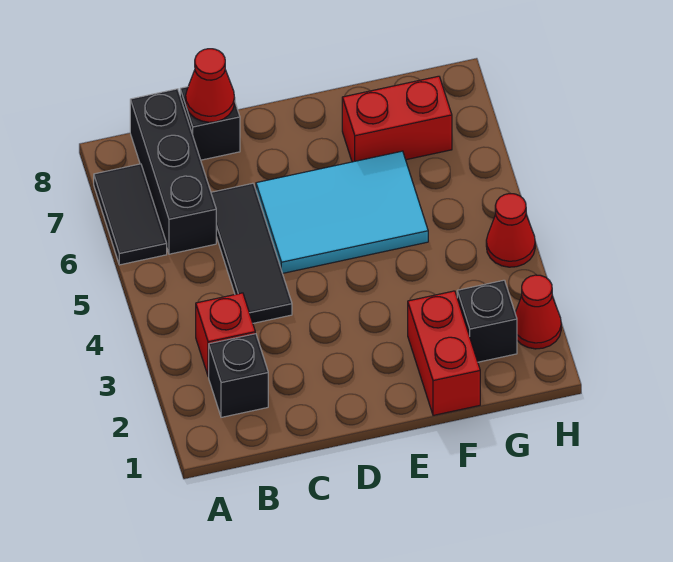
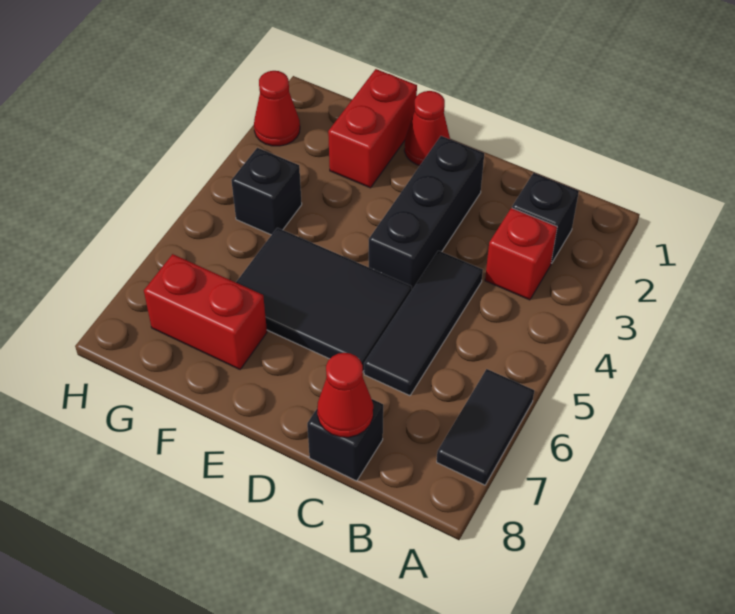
black 1x3 brick [130,89,216,254] -> black 1x3 brick moved to [369,136,484,290]
cyan 2x3 tile [256,151,428,273] -> black 2x3 tile [236,228,412,371]
black 1x1 brick [457,280,517,362] -> black 1x1 brick moved to [231,148,302,235]
red 1x1 cone [486,194,535,267] -> red 1x1 cone moved to [404,91,450,165]

